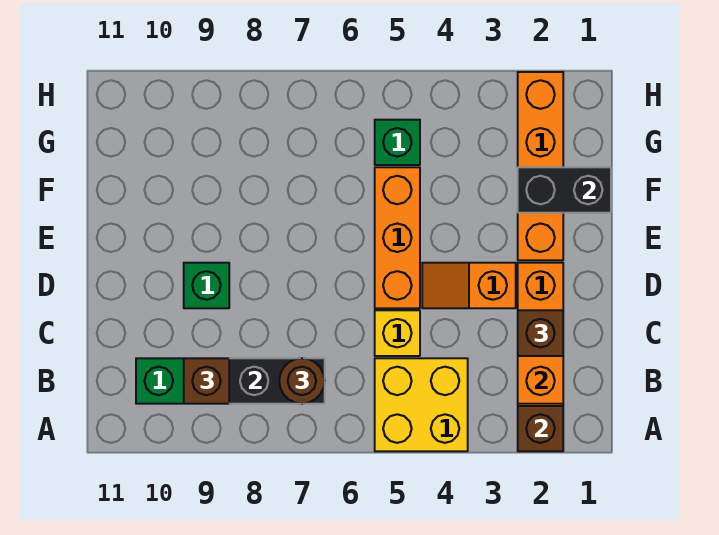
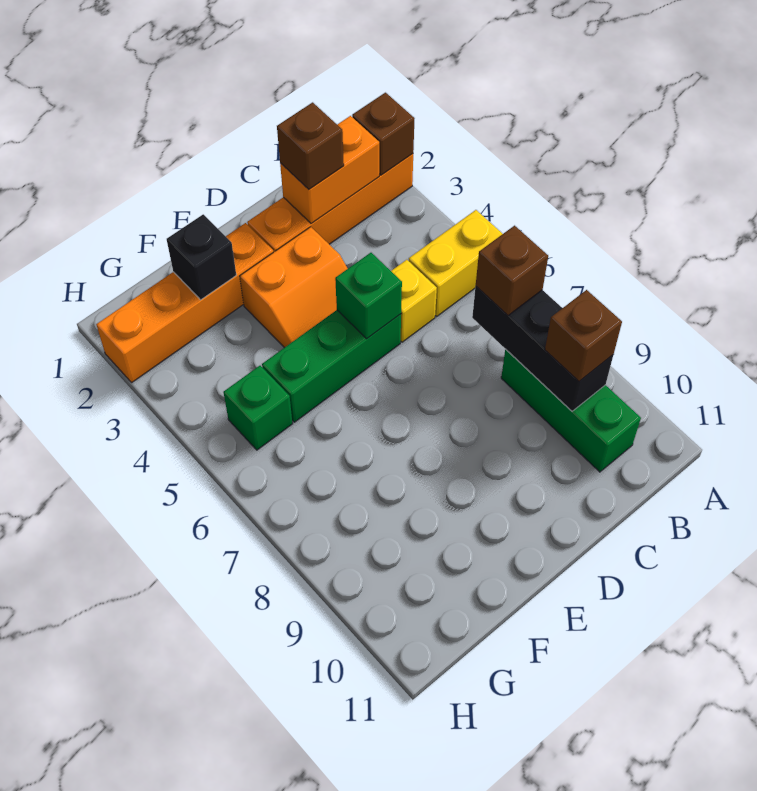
yellow 2x2 brick [375,358,468,451] -> yellow 1x2 brick [409,210,502,316]
brown 1x1 round brick [279,358,325,404] -> brown 1x1 brick [476,226,548,316]
orange 1x2 slope [422,263,516,308] -> orange 2x2 slope [240,227,348,348]
orange 1x3 brick [375,167,420,308] -> green 1x3 brick [262,310,401,422]
green 1x1 brick [184,263,229,308] -> green 1x1 brick moved to [335,253,402,339]
black 1x2 brick [518,167,611,213] -> black 1x1 brick [167,214,236,300]

